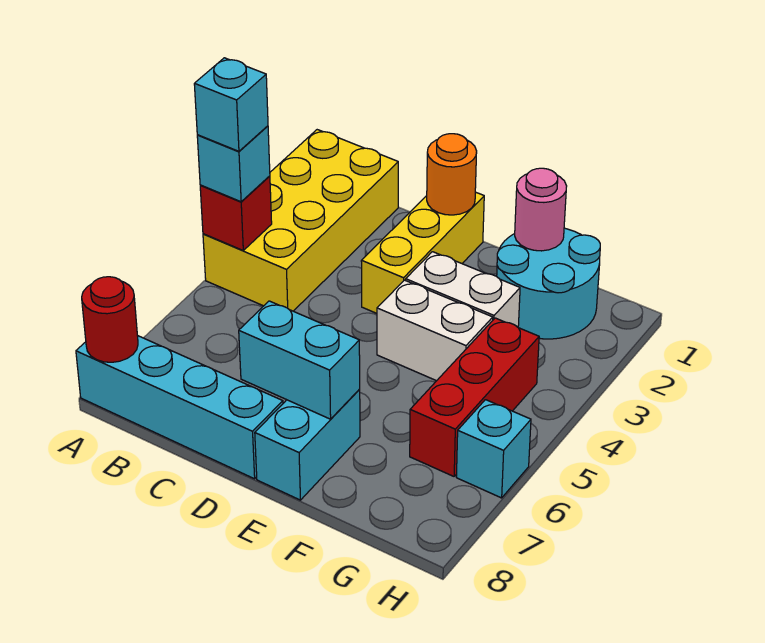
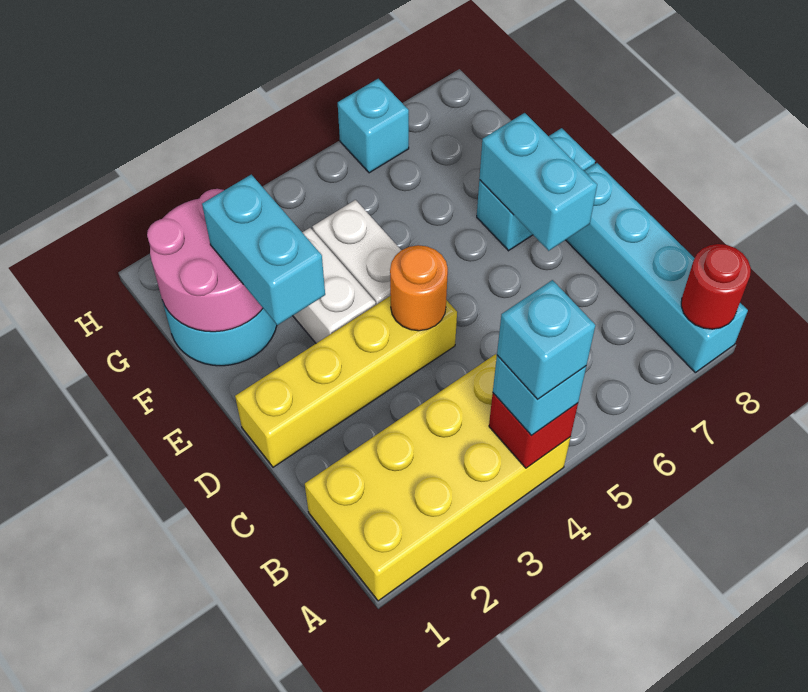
yellow 1x3 brick [361,192,484,313] -> yellow 1x4 brick [235,296,457,467]
orange 1x1 round brick [427,134,477,215] -> orange 1x1 round brick moved to [390,245,448,331]
none -> cyan 1x2 brick [202,175,325,325]
pink 1x1 round brick [515,168,567,251] -> pink 2x2 round brick [147,189,263,332]
red 1x3 brick [410,318,539,476] -> none

